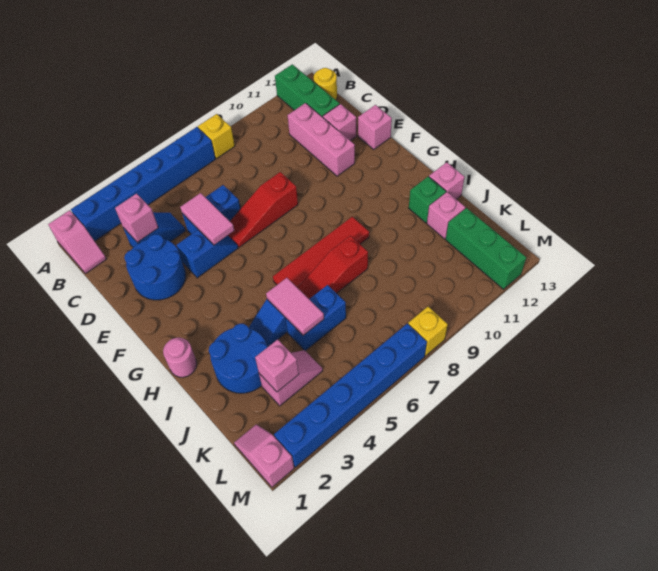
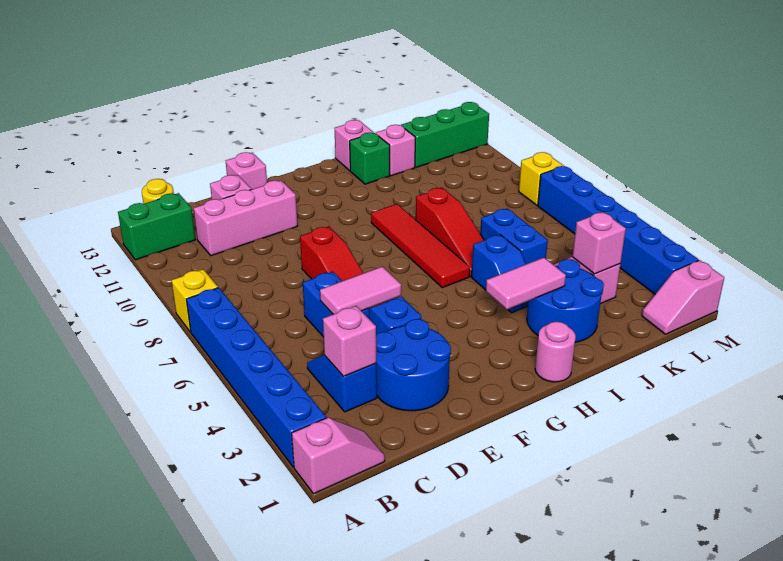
green 1x3 brick [275,64,340,117] -> green 1x2 brick [118,193,195,260]
pink 1x2 tile [266,278,324,335] -> pink 1x2 tile moved to [486,258,566,310]

